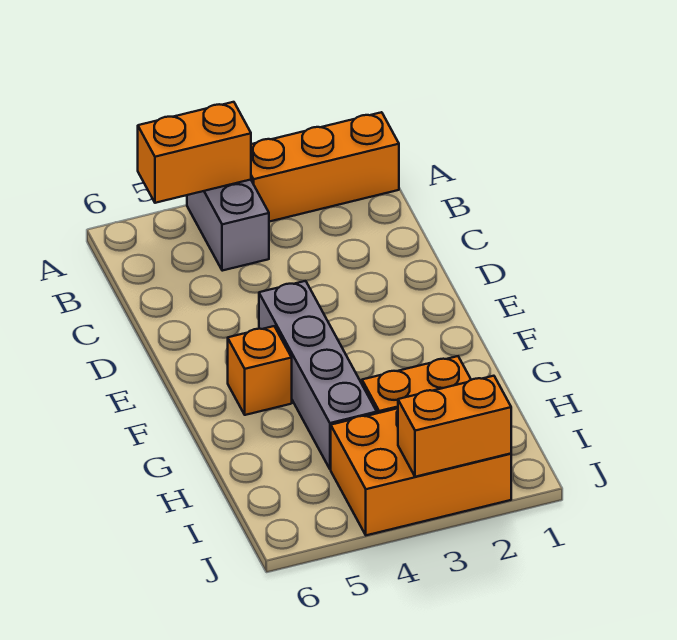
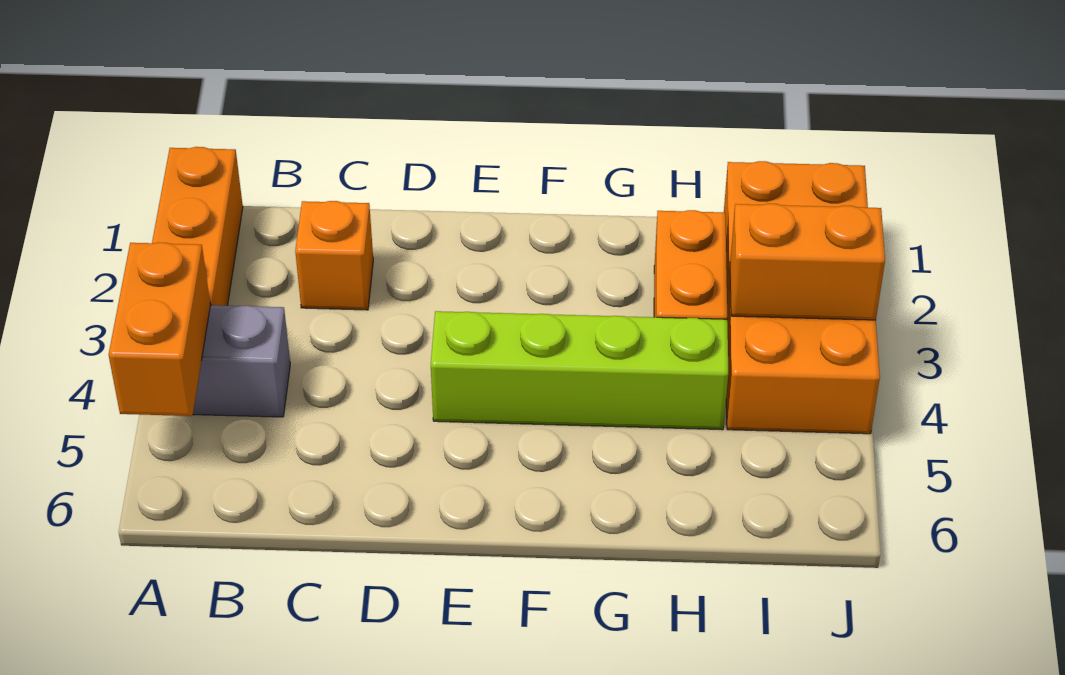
grey 1x4 brick [259,281,377,469] -> lime 1x4 brick [431,311,728,430]
orange 1x1 brick [228,326,292,415] -> orange 1x1 brick moved to [295,201,373,310]
orange 2x3 brick [331,408,511,535] -> orange 2x4 brick [724,161,880,434]
orange 1x2 brick [398,376,511,477] -> orange 1x2 brick turned to [730,204,885,320]

